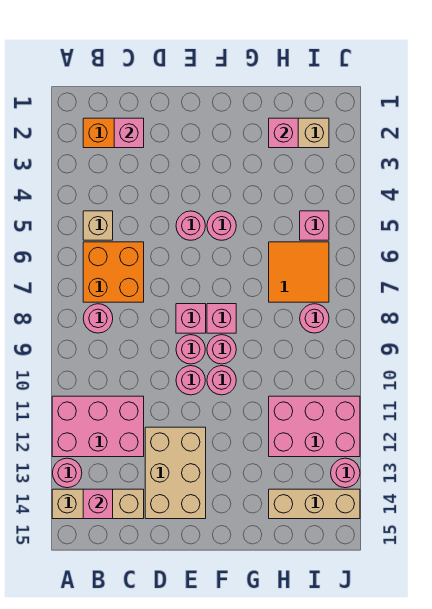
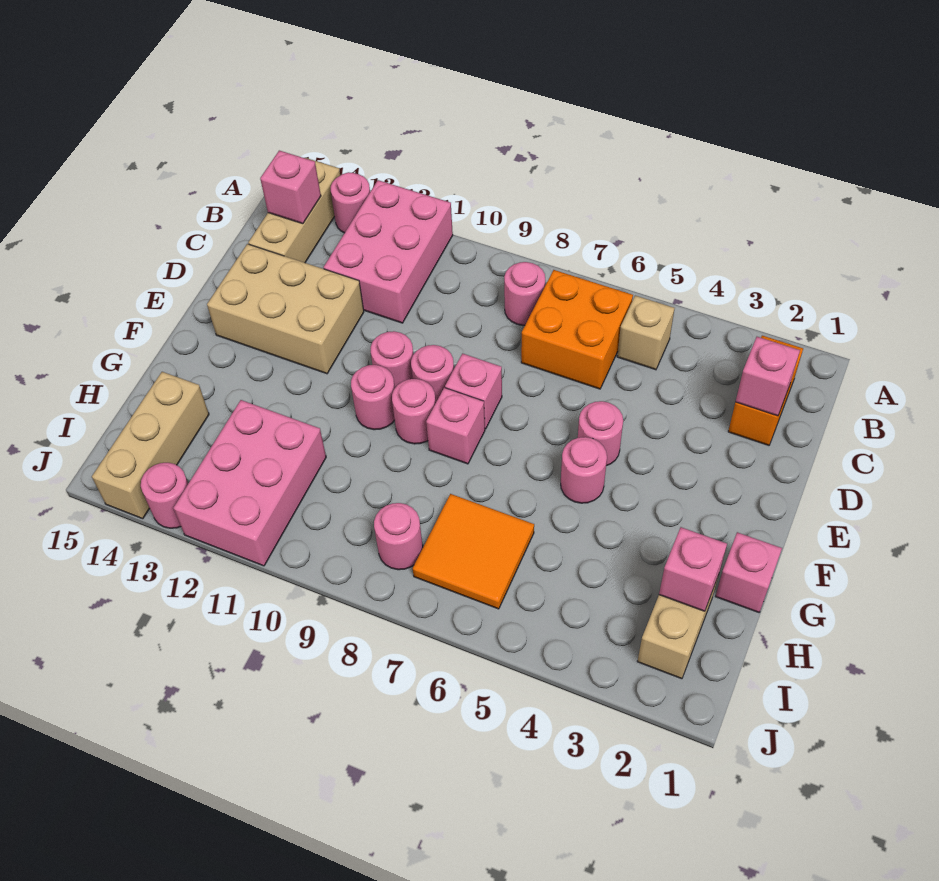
pink 1x1 brick [300,211,329,240] -> pink 1x1 brick moved to [715,532,782,612]

